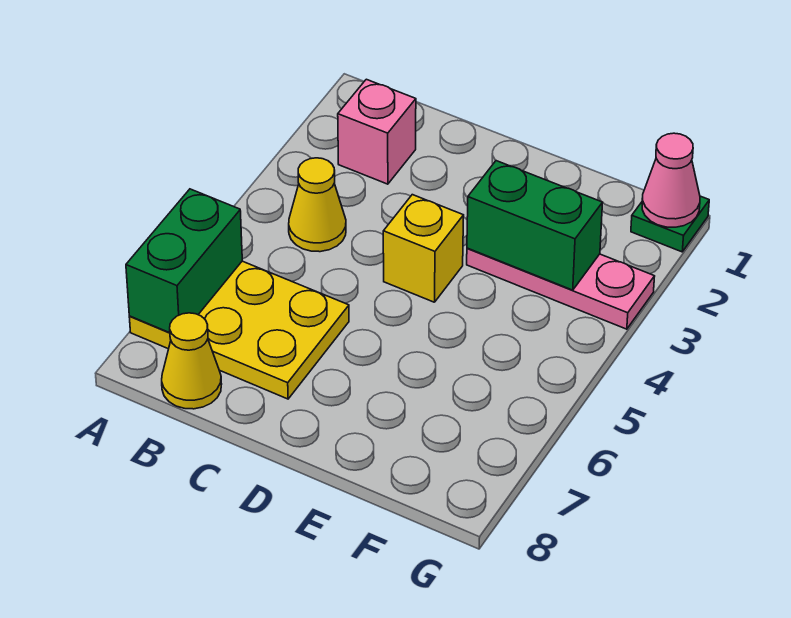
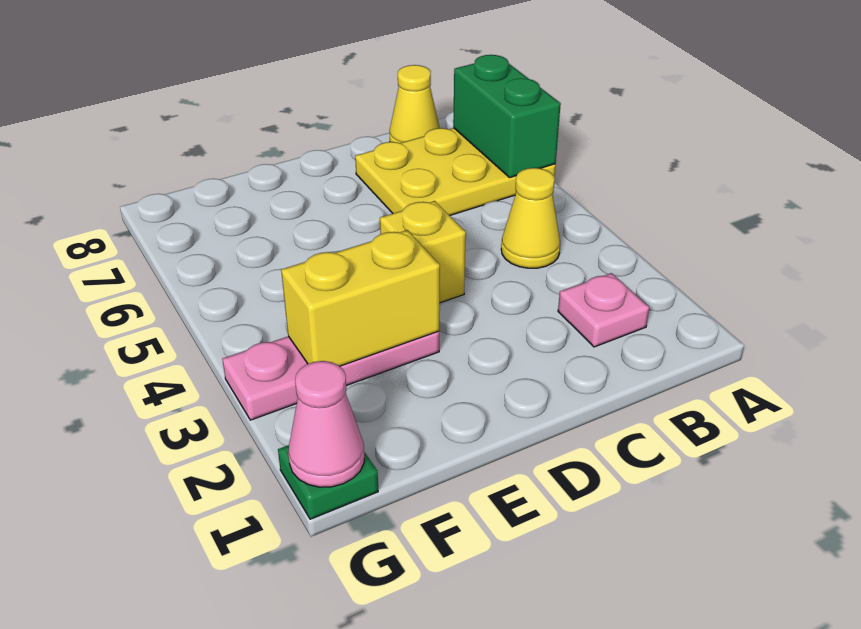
pink 1x1 brick [338,79,416,184] -> pink 1x1 plate [558,273,649,347]
green 1x2 brick [467,161,603,290] -> yellow 1x2 brick [281,230,440,366]

